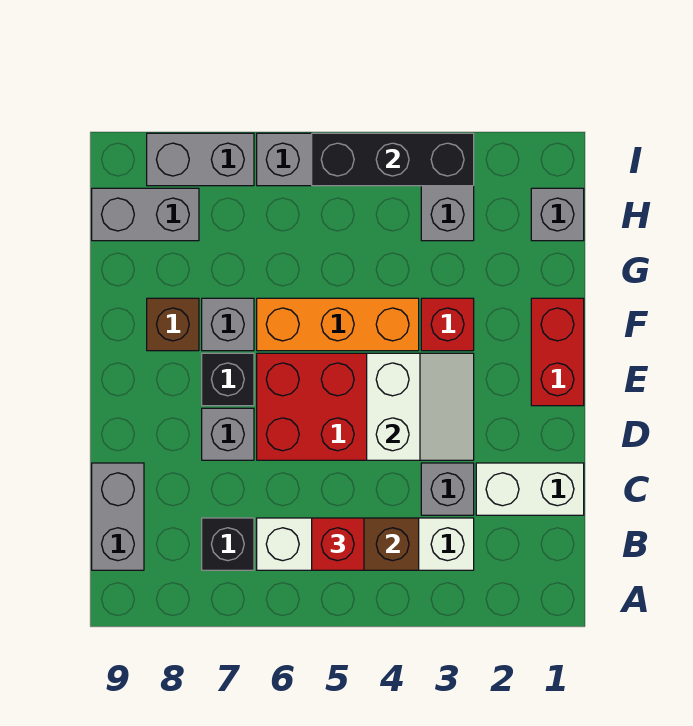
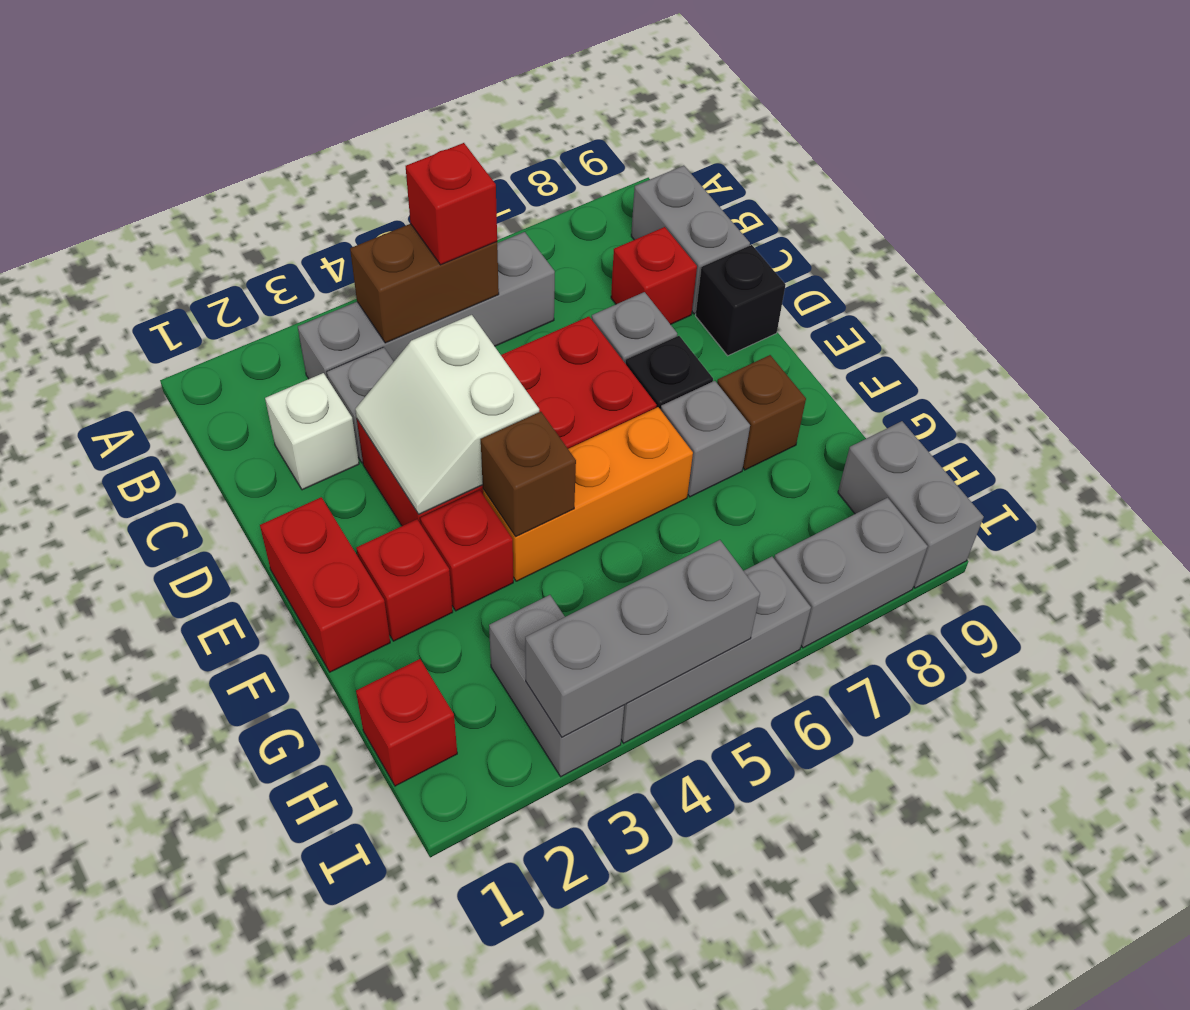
white 1x4 brick [257,518,474,570] -> grey 1x4 brick [298,232,555,379]
black 1x1 brick [202,518,254,570] -> black 1x1 brick moved to [696,245,785,356]
white 1x2 brick [476,463,584,515] -> white 1x1 brick [265,373,359,490]
none -> red 1x1 brick [611,227,697,324]
none -> red 1x1 brick [356,519,453,641]
none -> brown 1x1 brick [481,412,576,537]
grey 1x1 brick [531,188,584,241] -> red 1x1 brick [356,659,457,786]
grey 1x2 brick [92,188,199,241] -> grey 1x2 brick turned to [838,421,984,588]
black 1x3 brick [312,133,474,186] -> grey 1x3 brick [525,540,760,737]

